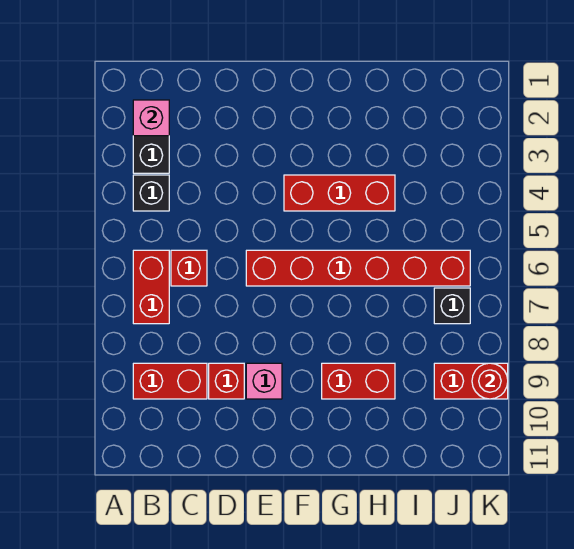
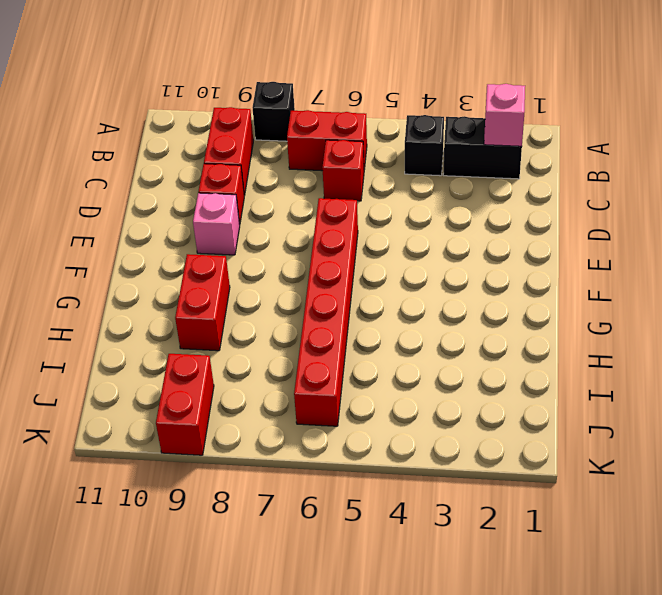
red 1x3 brick [284,175,395,211] -> none
black 1x1 brick [434,288,470,324] -> black 1x1 brick moved to [253,82,295,141]
red 1x1 round brick [472,363,508,399] -> none

